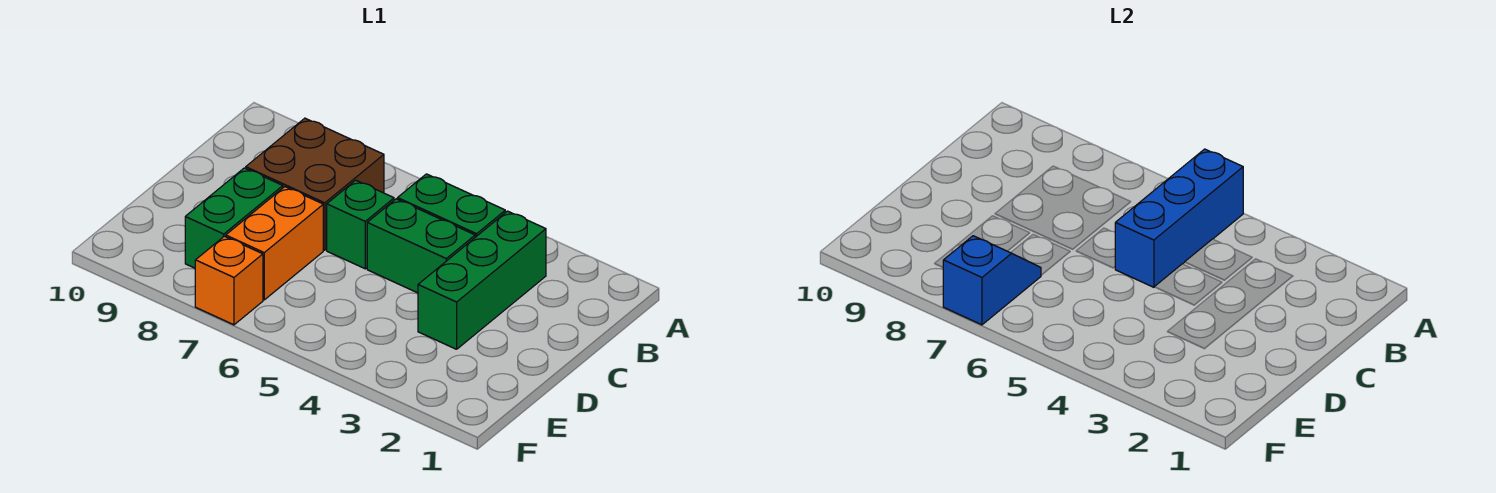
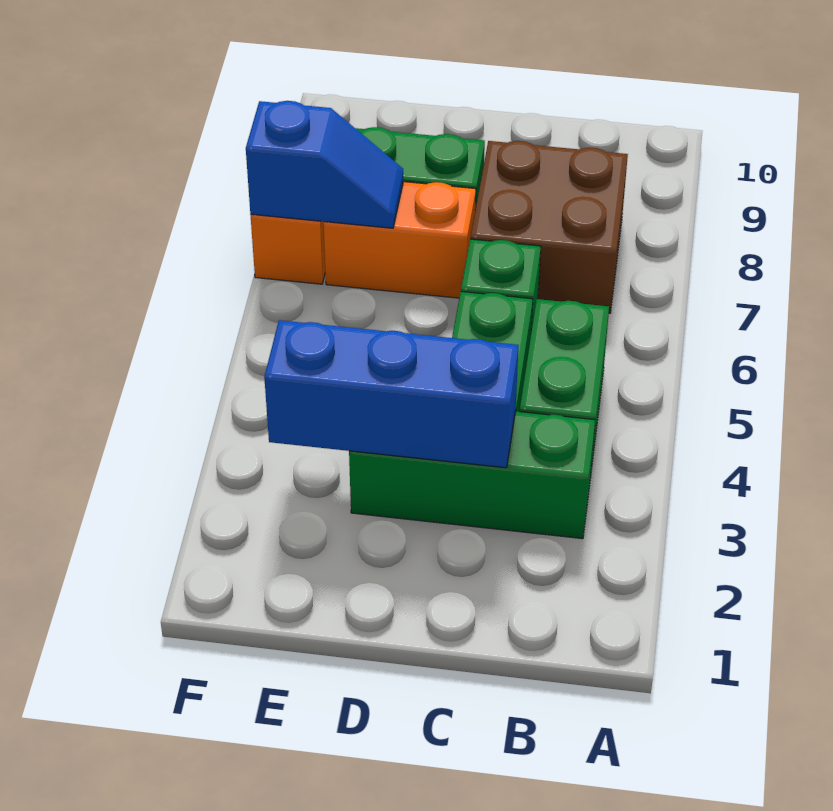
blue 1x3 brick [1115,149,1243,287] -> blue 1x3 brick moved to [264,320,519,468]

